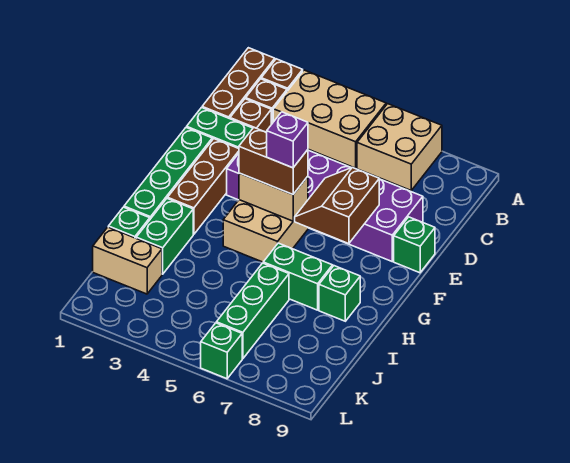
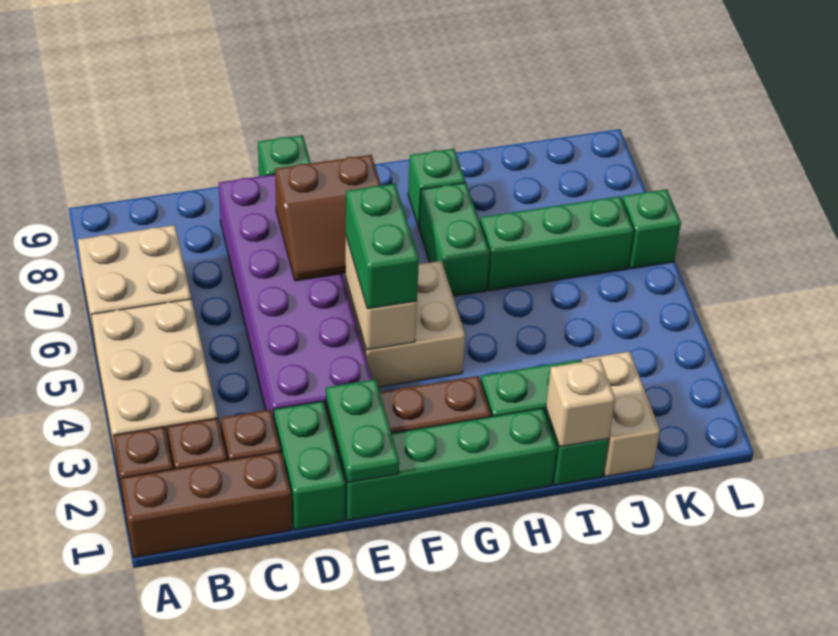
none -> green 1x2 plate [326,379,399,482]
brown 1x2 brick [239,128,308,194] -> green 1x2 brick [346,184,419,309]
purple 1x1 brick [267,112,308,168] -> none
none -> tan 1x1 brick [546,359,615,447]

